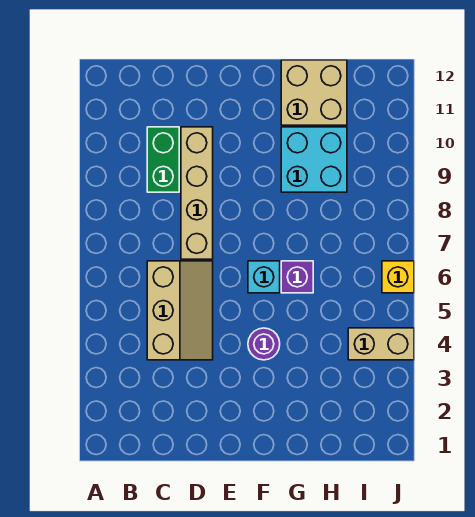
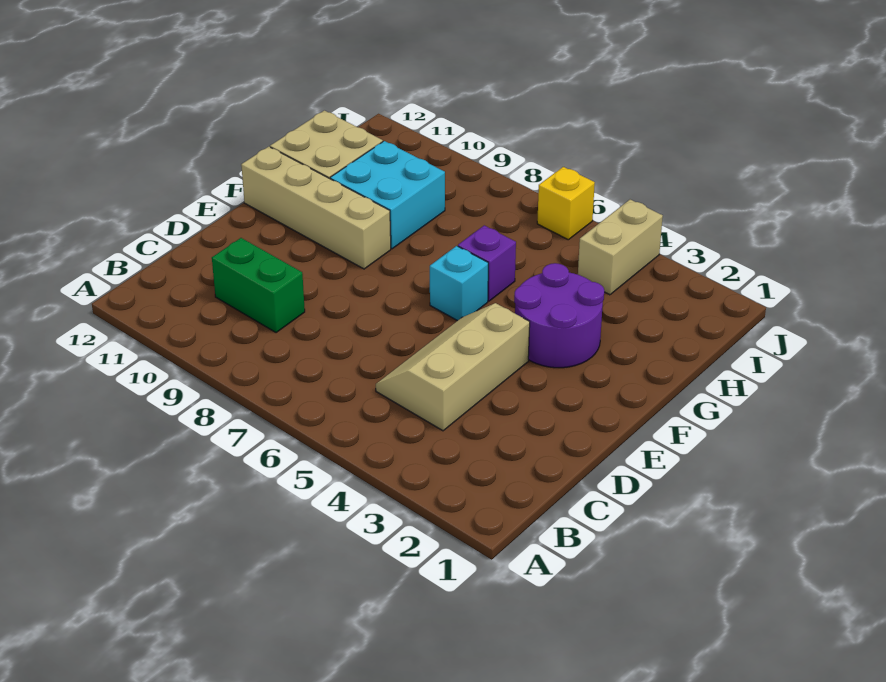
tan 2x3 slope [147,261,213,360] -> tan 2x3 slope turned to [376,303,530,431]
tan 1x4 brick [181,127,213,259] -> tan 1x4 brick moved to [241,147,391,269]
purple 1x1 round brick [248,328,280,360] -> purple 2x2 round brick [514,263,604,368]

